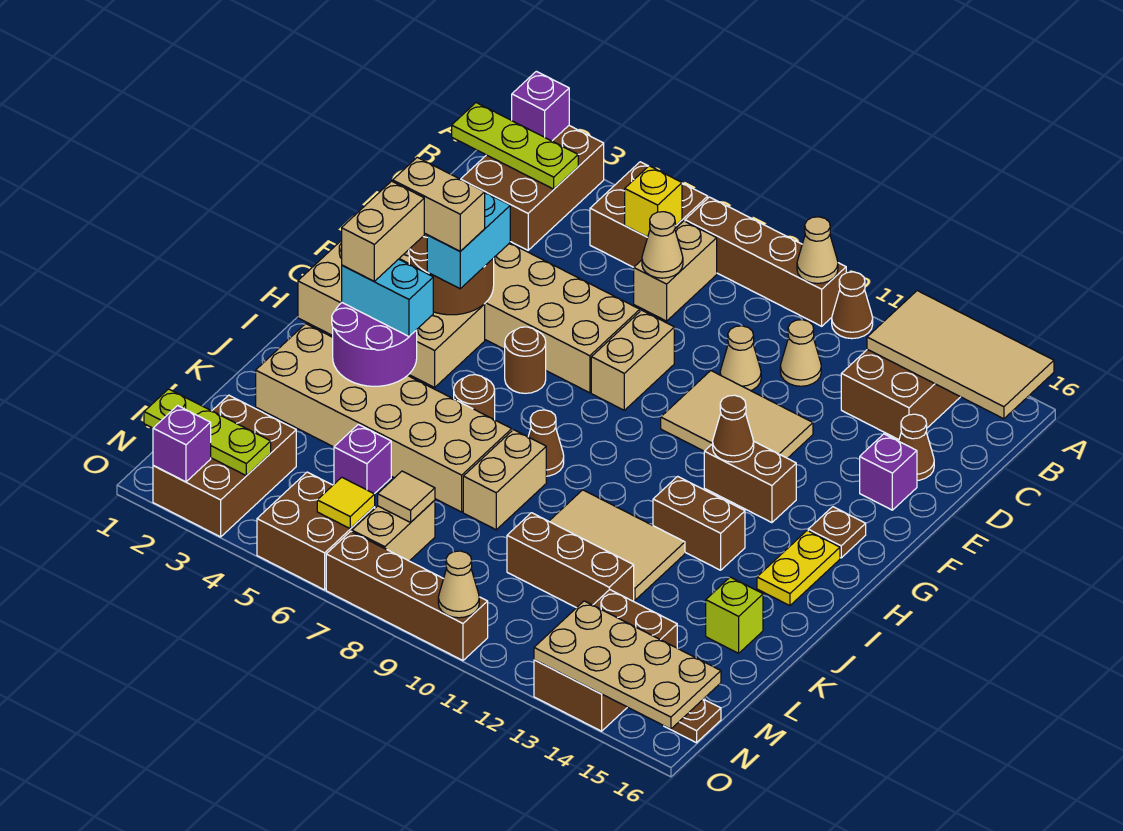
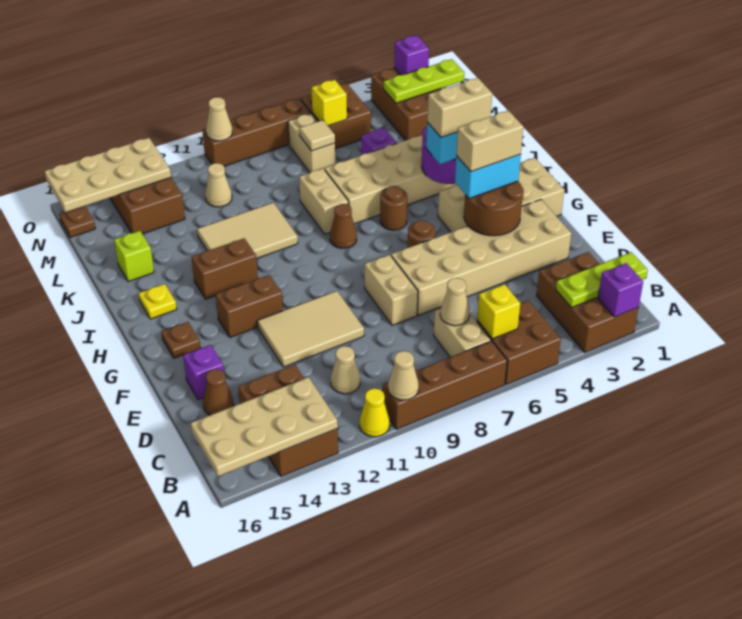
brown 1x1 cone [832,272,873,339] -> yellow 1x1 cone [360,388,390,437]
tan 2x4 tile [867,291,1054,419] -> tan 2x4 plate [191,377,338,476]
tan 1x1 cone [720,326,761,391] -> tan 1x1 cone moved to [205,163,232,207]
cyan 1x2 brick [427,193,510,289] -> cyan 1x2 brick turned to [455,154,521,199]
brown 1x1 cone [713,395,754,462] -> none
tan 1x2 brick [342,181,424,281] -> tan 1x2 brick turned to [427,78,492,137]
yellow 1x2 plate [757,531,840,606] -> yellow 1x1 plate [139,284,177,319]
brown 1x3 brick [507,513,634,608] -> none
yellow 1x1 tile [317,477,375,529] -> yellow 1x1 brick [312,80,347,126]

